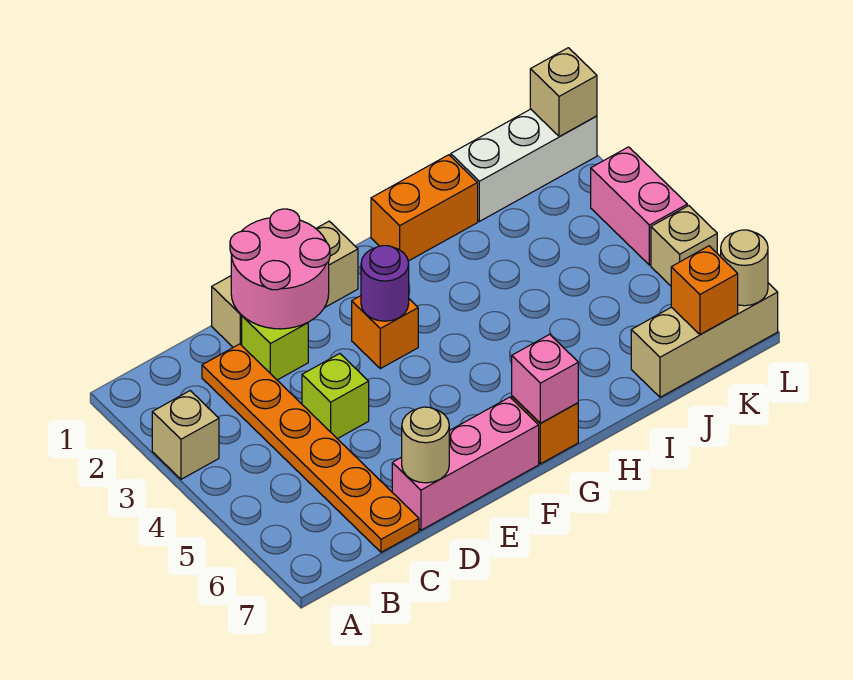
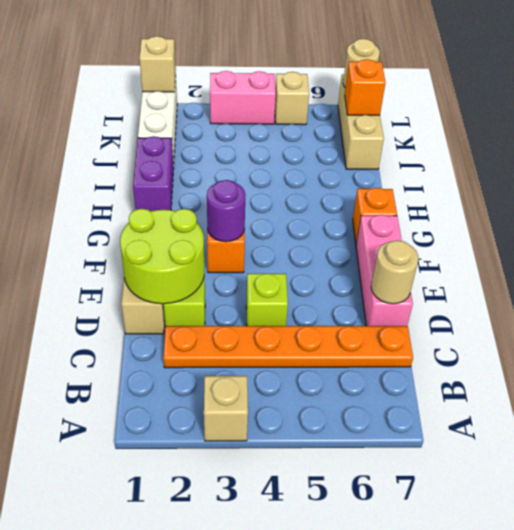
pink 2x2 round brick [230,209,330,329] -> lime 2x2 round brick [120,209,205,304]
pink 1x1 brick [512,334,578,423] -> none
orange 1x2 brick [371,155,478,261] -> purple 1x2 brick [133,136,174,211]

